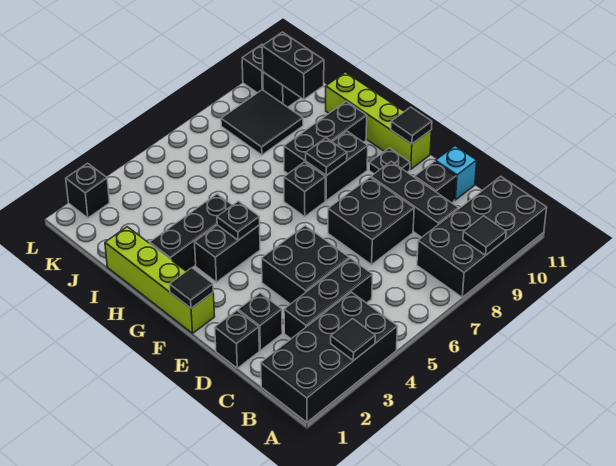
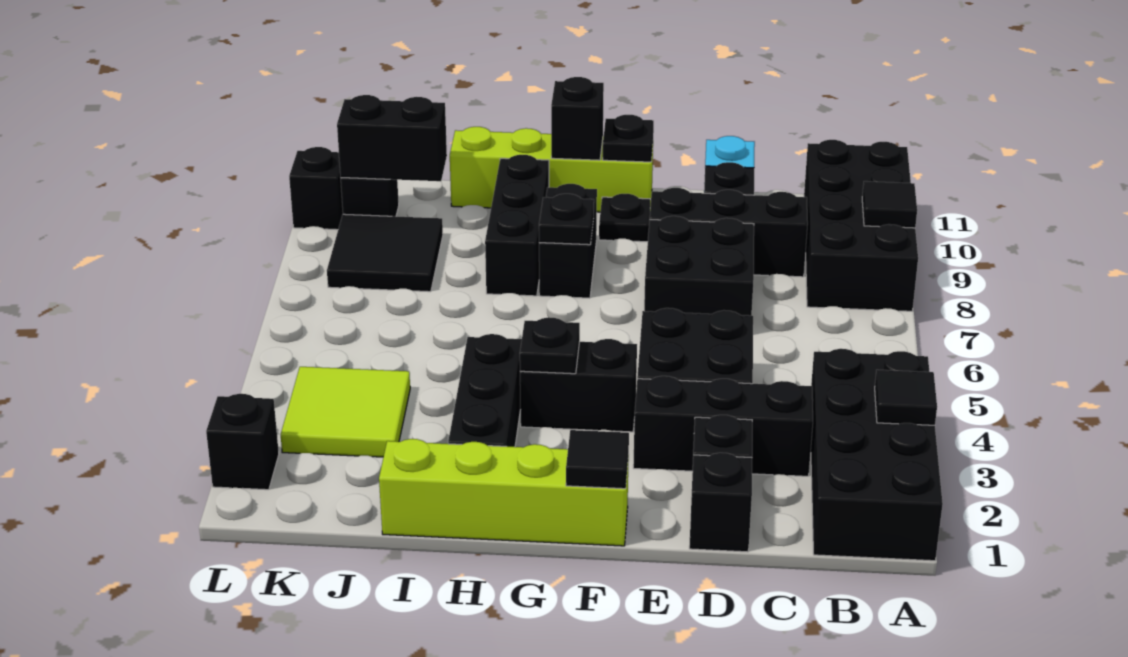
black 1x3 brick [284,258,373,339] -> black 1x3 brick turned to [633,376,813,476]
black 1x1 tile [391,107,432,144] -> black 1x1 plate [603,115,654,162]
black 1x2 brick [195,225,260,282] -> black 1x2 brick turned to [520,339,637,432]
black 1x1 brick [284,162,325,217] -> black 1x1 brick moved to [551,77,604,160]
none -> lime 2x2 tile [281,367,410,457]

